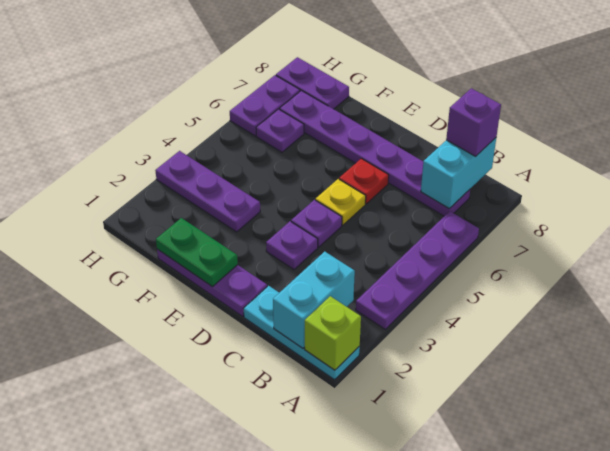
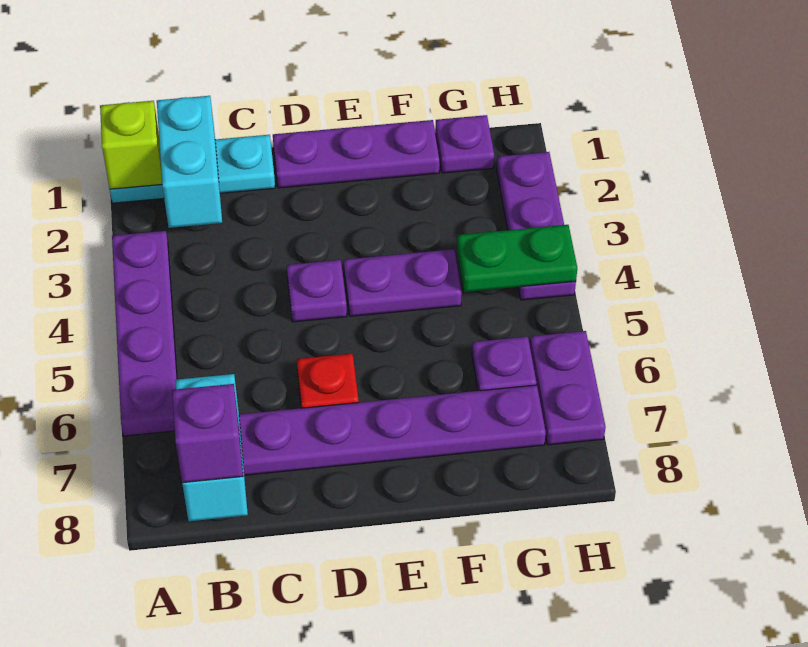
purple 1x1 plate [266,221,318,270] -> purple 1x1 plate moved to [435,115,494,173]
yellow 1x1 plate [316,179,366,225] -> none
green 1x2 plate [156,218,238,287] -> green 1x2 plate moved to [457,225,577,292]
purple 1x3 plate [155,151,260,232] -> purple 1x3 plate turned to [497,152,576,300]
purple 1x2 plate [276,57,349,109] -> purple 1x2 plate moved to [344,249,462,316]

